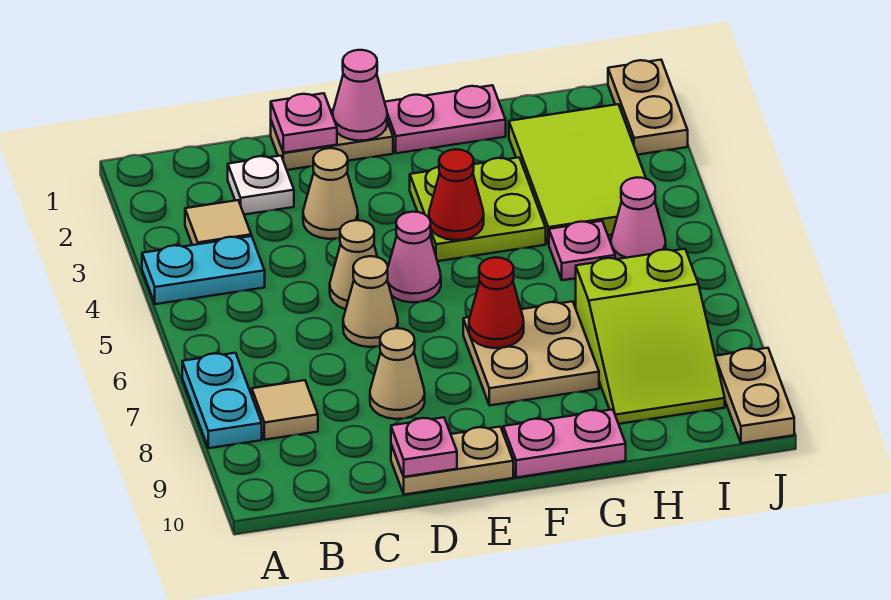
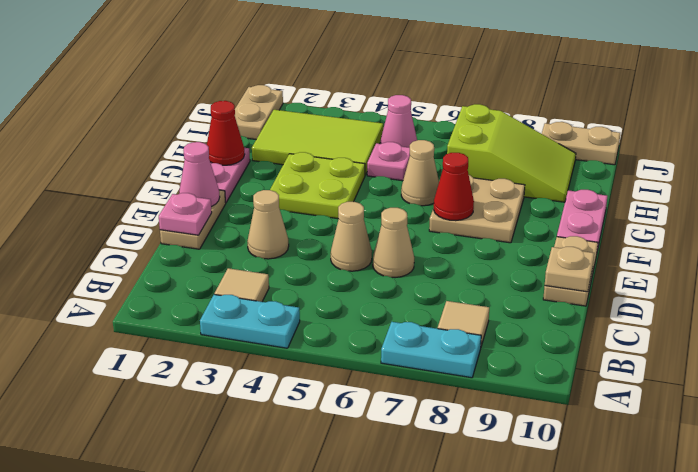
cyan 1x2 plate [142,236,265,304] -> cyan 1x2 plate turned to [200,294,300,348]
white 1x1 plate [228,156,294,215] -> none
tan 1x1 cone [370,328,425,419] -> tan 1x1 cone moved to [401,140,439,206]
pink 1x1 plate [391,417,457,477] -> tan 1x1 plate [545,247,594,292]
pink 1x1 cone [387,212,441,302] -> none
red 1x1 cone [429,149,484,240] -> red 1x1 cone moved to [207,101,245,165]
tan 1x2 plate [608,60,688,155] -> tan 1x2 plate turned to [235,85,283,139]

